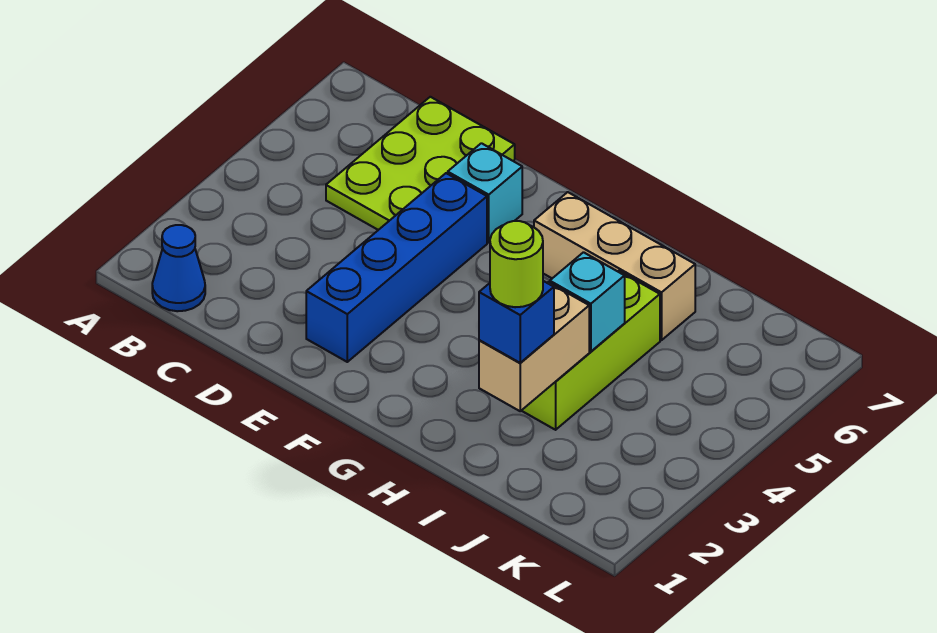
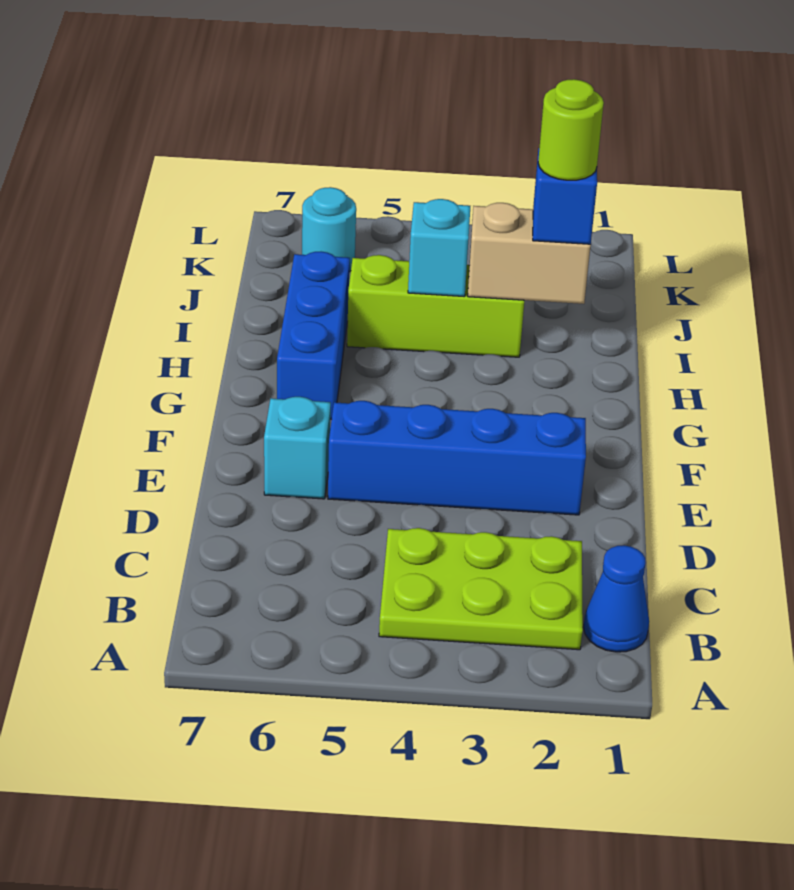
lime 2x3 plate [326,97,515,230] -> lime 2x3 plate moved to [379,528,583,650]
tan 1x3 brick [534,192,695,340] -> blue 1x3 brick [277,252,350,419]
none -> cyan 1x1 round brick [302,187,356,272]

